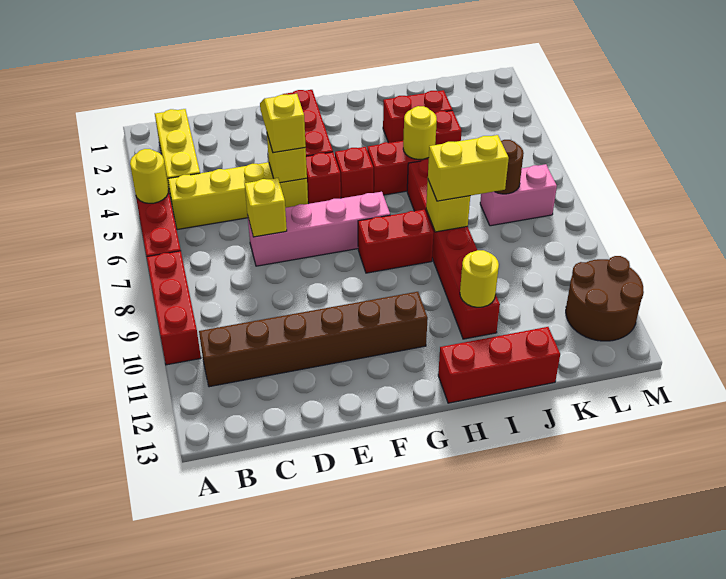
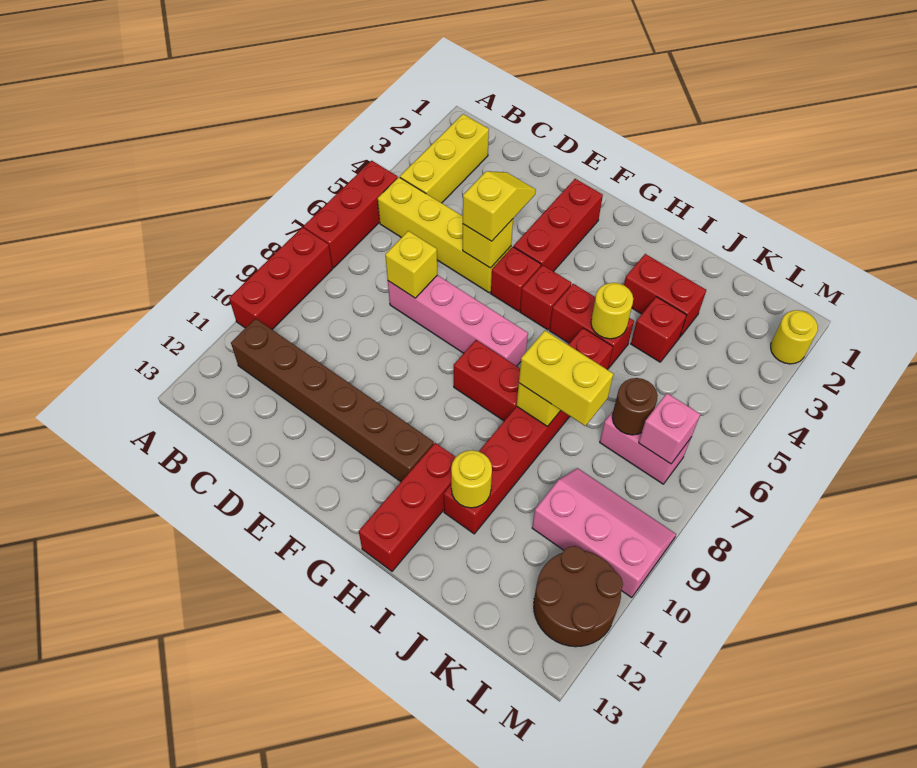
yellow 1x1 round brick [130,149,168,203] -> yellow 1x1 round brick moved to [771,310,818,364]
red 1x3 brick [438,327,560,403] -> red 1x3 brick turned to [359,443,455,571]
none -> pink 2x3 slope [532,468,676,598]
none -> pink 1x1 brick [639,393,700,464]

